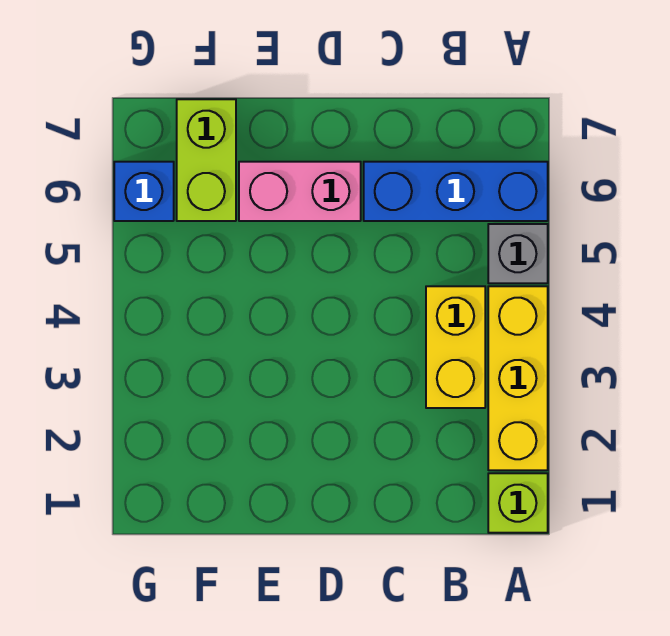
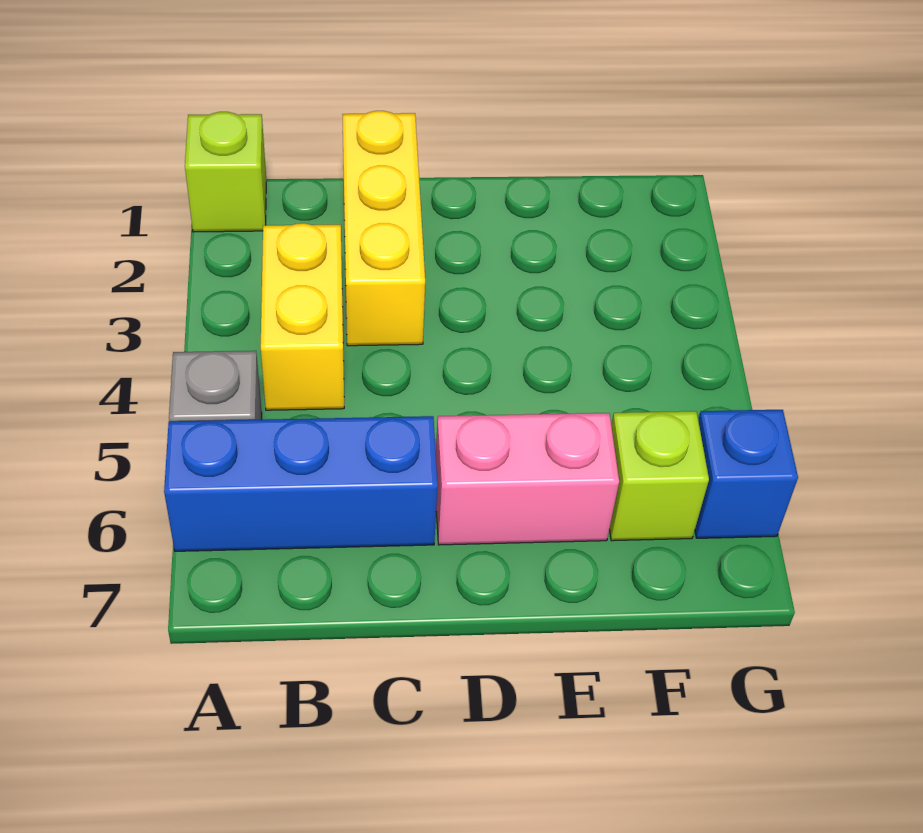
yellow 1x3 brick [488,286,548,470] -> yellow 1x3 brick moved to [342,111,425,346]
lime 1x2 brick [177,99,236,221] -> lime 1x1 brick [609,411,709,541]

